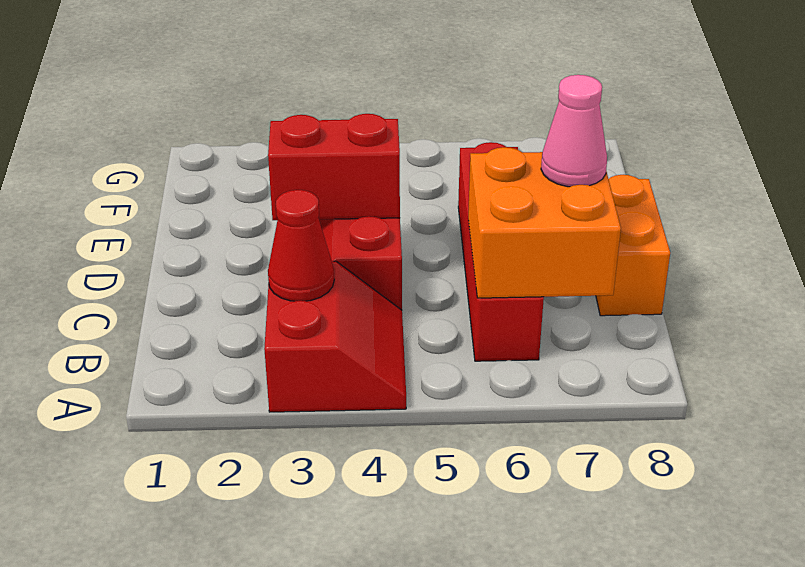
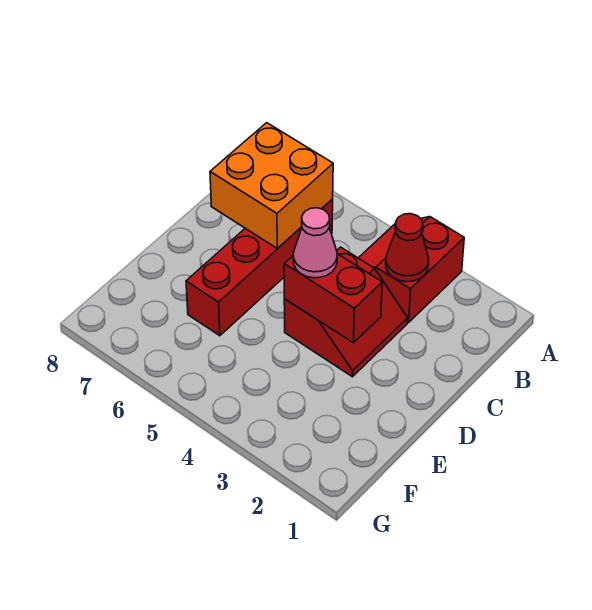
pink 1x1 cone [541,75,607,187] -> pink 1x1 cone moved to [293,208,337,278]
orange 1x2 brick [596,175,670,316] -> none

